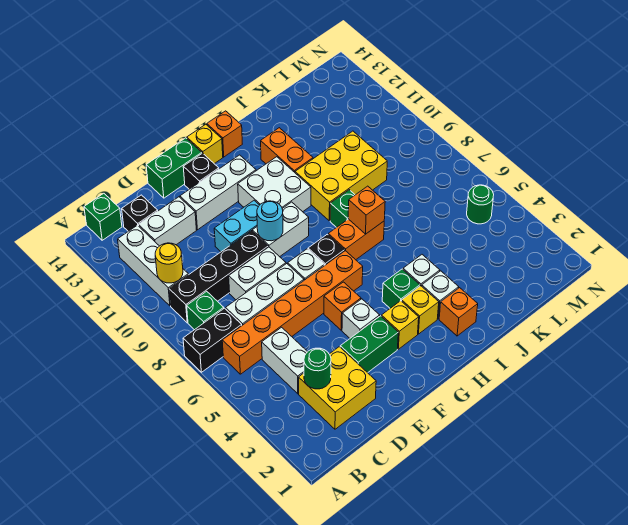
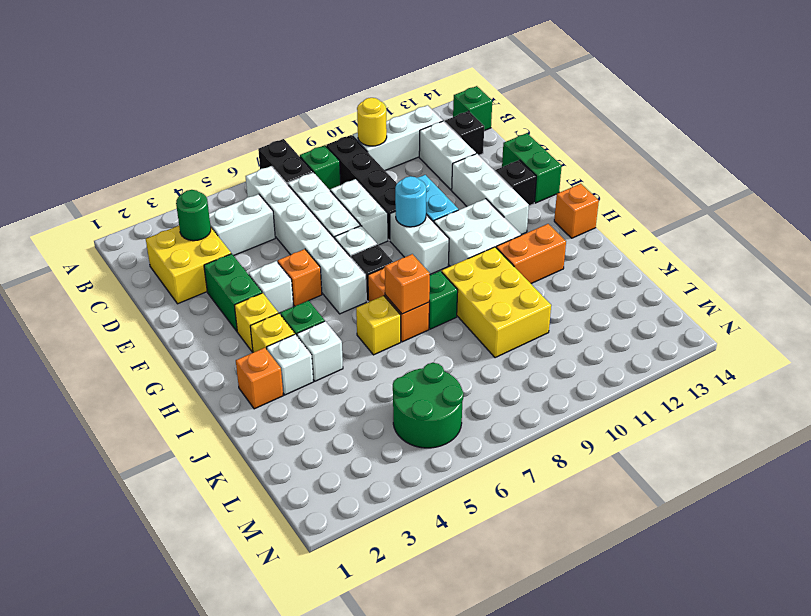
orange 1x6 brick [222,251,363,374] -> white 1x6 brick [246,166,366,314]
yellow 1x1 brick [187,124,223,164] -> yellow 1x1 brick moved to [356,296,401,355]
green 1x1 round brick [467,185,494,224] -> green 2x2 round brick [393,363,463,448]

